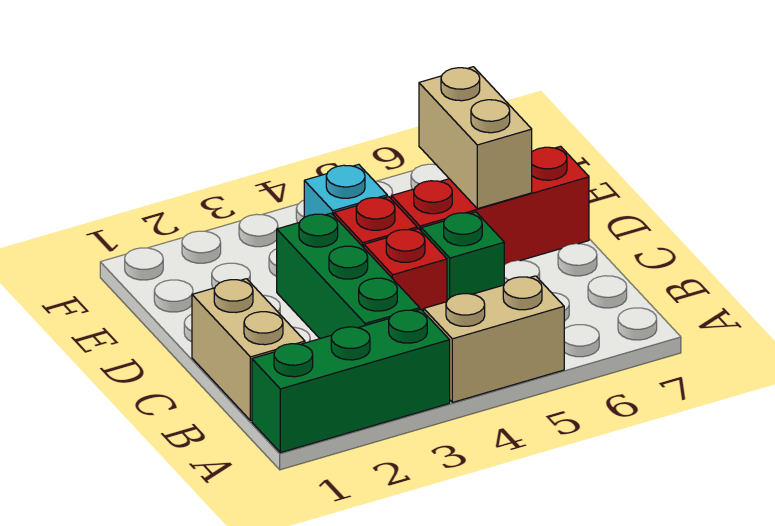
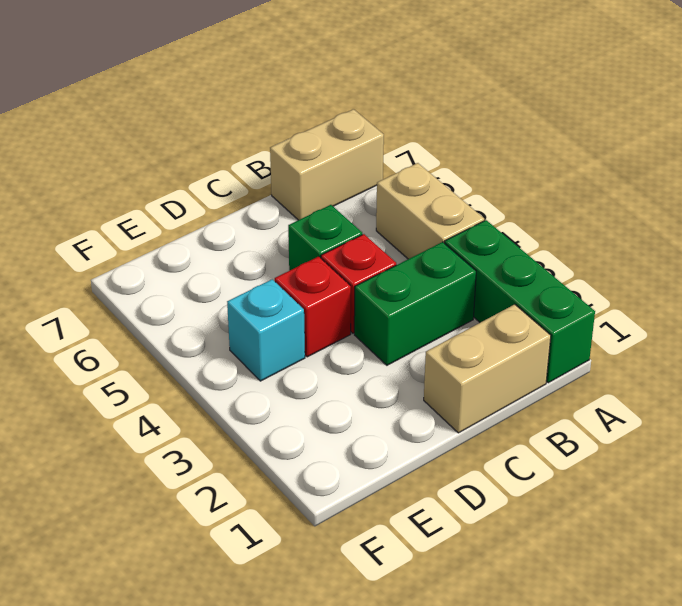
green 1x3 brick [277,213,420,339] -> green 1x2 brick [354,242,476,365]
red 1x3 brick [391,146,589,265] -> none
tan 1x2 brick [419,67,532,209] -> tan 1x2 brick moved to [270,109,384,220]

